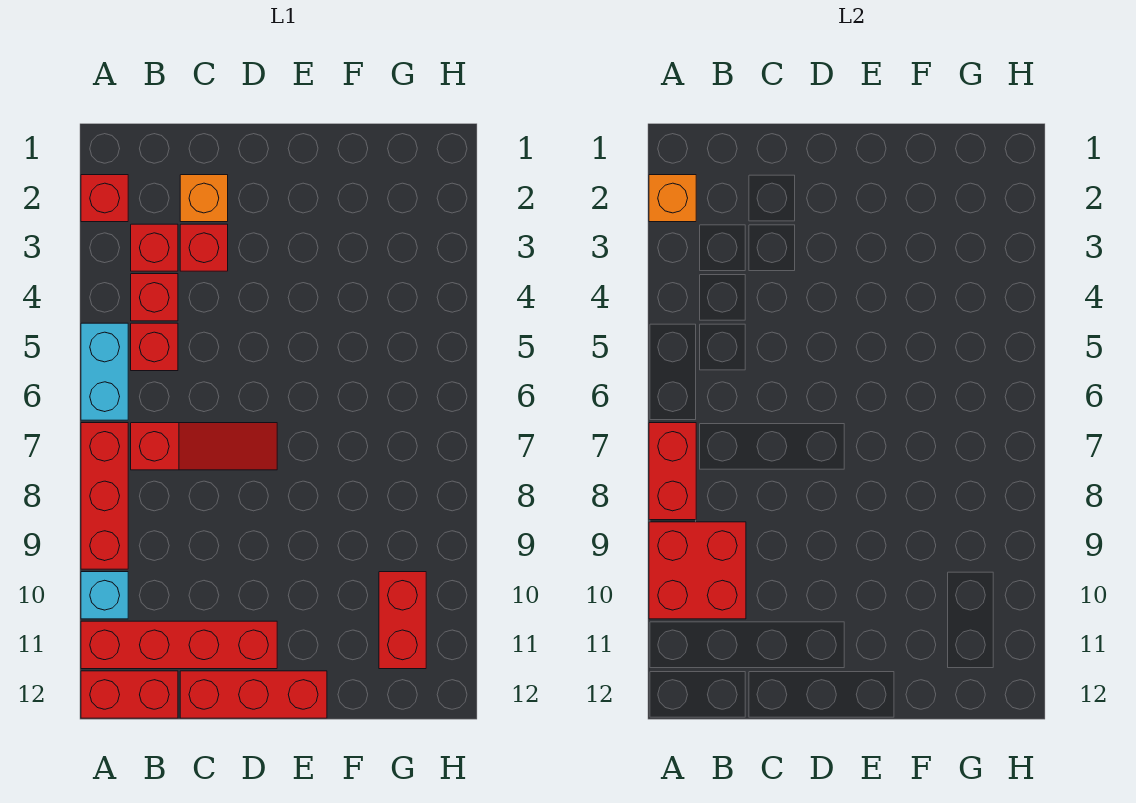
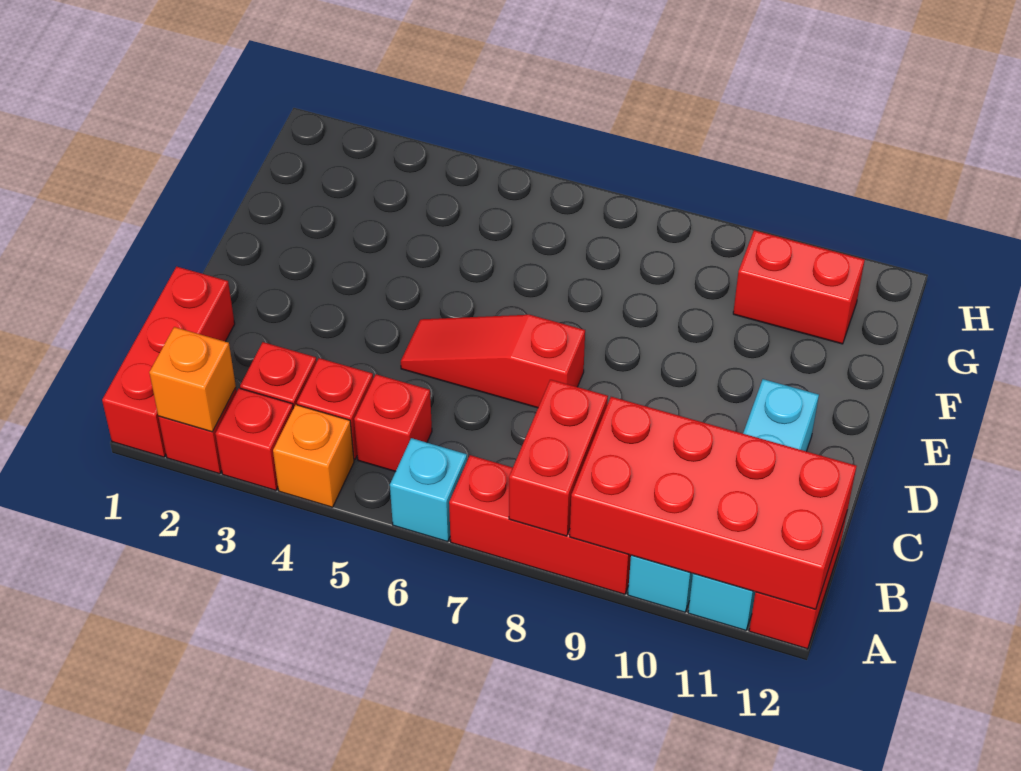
cyan 1x2 brick [81,323,128,420] -> cyan 1x1 brick [390,438,467,542]
red 1x2 brick [649,423,696,520] -> red 1x2 brick turned to [509,380,608,536]
red 2x2 brick [649,522,746,619] -> red 2x4 brick [570,397,857,609]
red 1x4 brick [81,621,277,669] -> cyan 1x4 brick [688,379,819,631]
red 1x3 slope [131,423,277,470] -> red 1x3 slope turned to [401,315,585,408]
orange 1x1 brick [180,175,228,222] -> orange 1x1 brick moved to [273,405,354,507]
red 1x1 brick [180,224,228,271] -> red 1x1 brick moved to [215,388,293,491]
red 1x3 brick [180,671,327,718] -> red 1x3 brick moved to [102,267,235,457]

